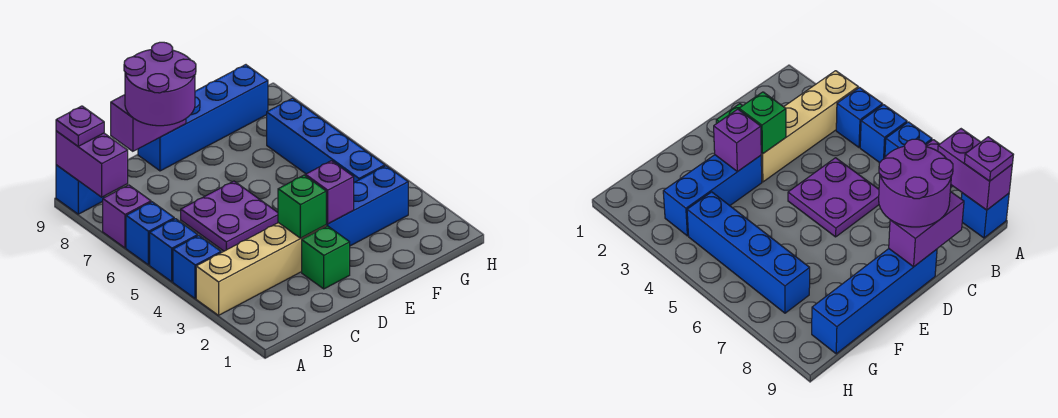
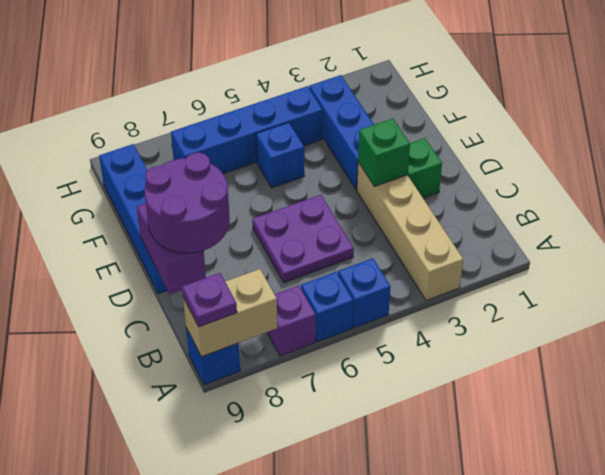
blue 1x1 brick [173,236,221,299] -> blue 1x1 brick moved to [256,123,304,188]
purple 1x2 brick [56,131,128,197] -> tan 1x2 brick [183,269,277,357]
purple 1x1 brick [305,161,354,224] -> none

